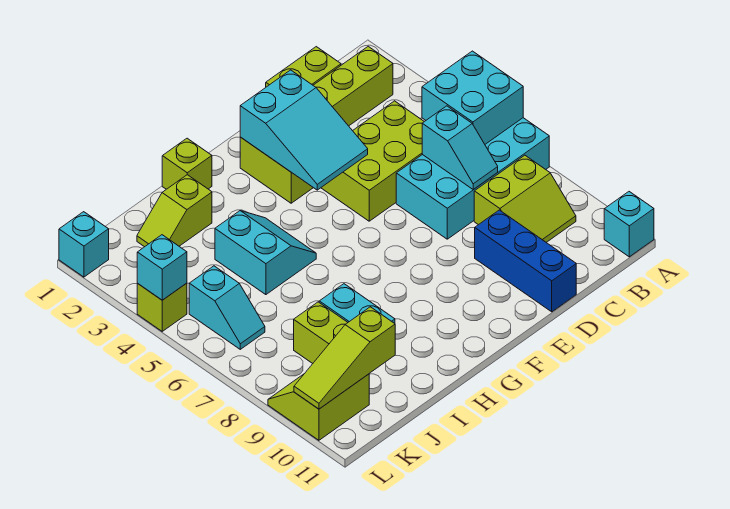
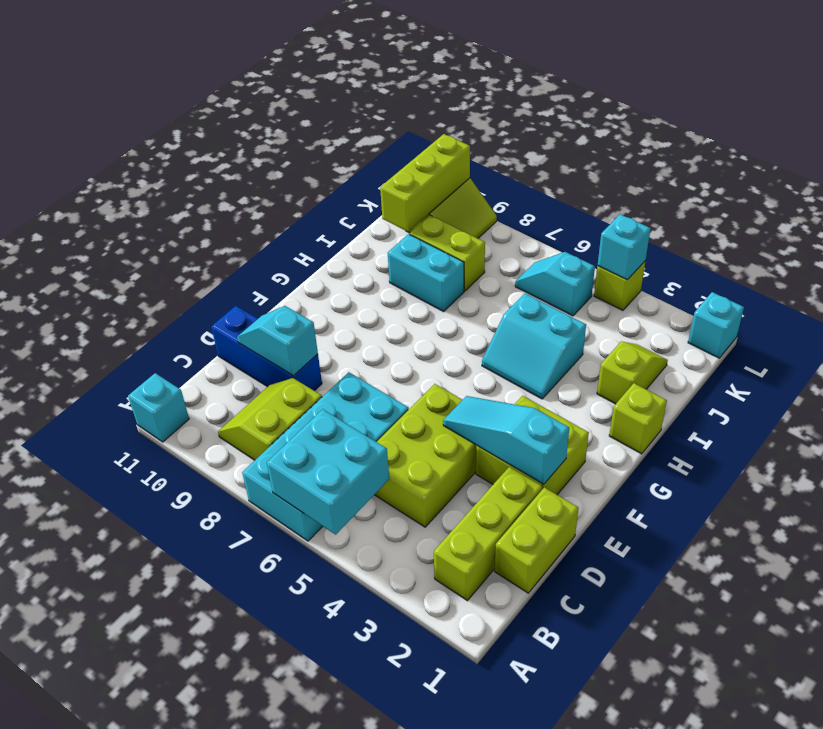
cyan 1x2 slope [422,106,498,190] -> cyan 1x2 slope moved to [237,306,318,376]
cyan 2x3 slope [240,70,368,190] -> cyan 1x3 slope [443,396,569,484]
lime 1x3 slope [294,307,395,409] -> lime 1x3 brick [380,134,470,232]

